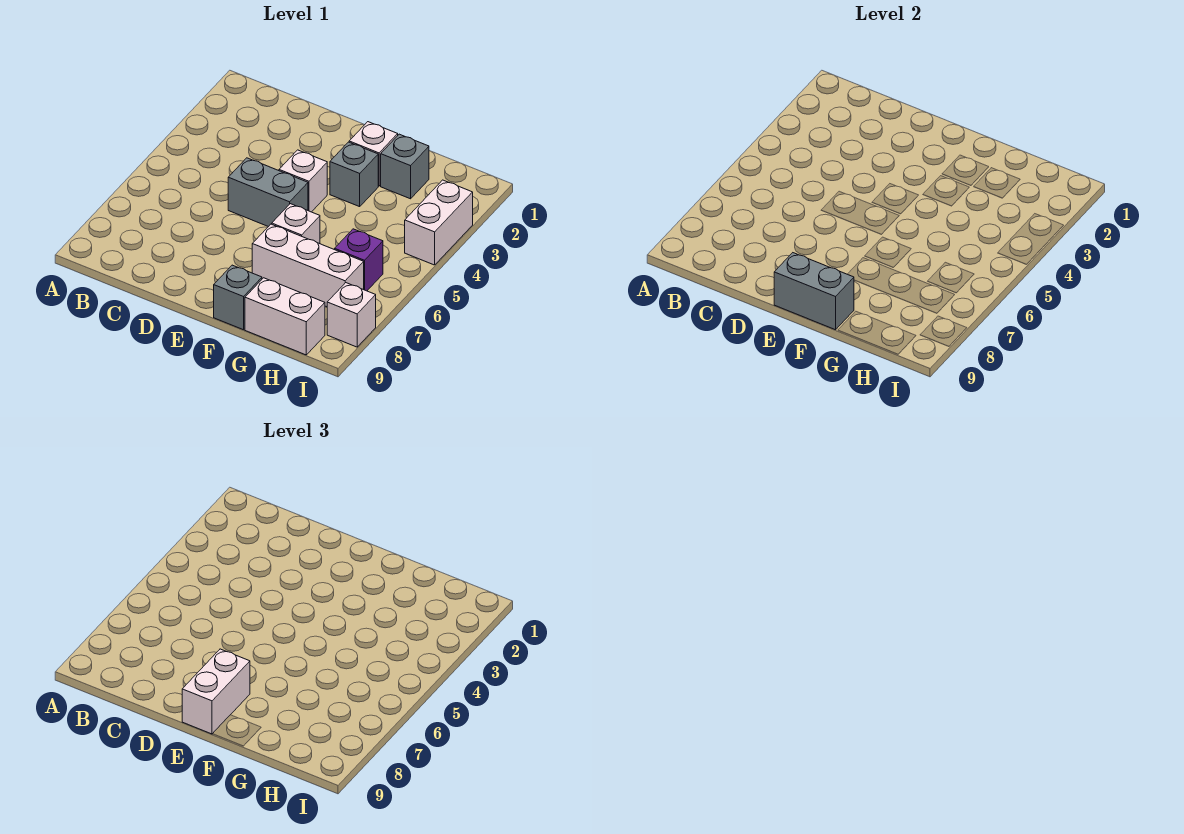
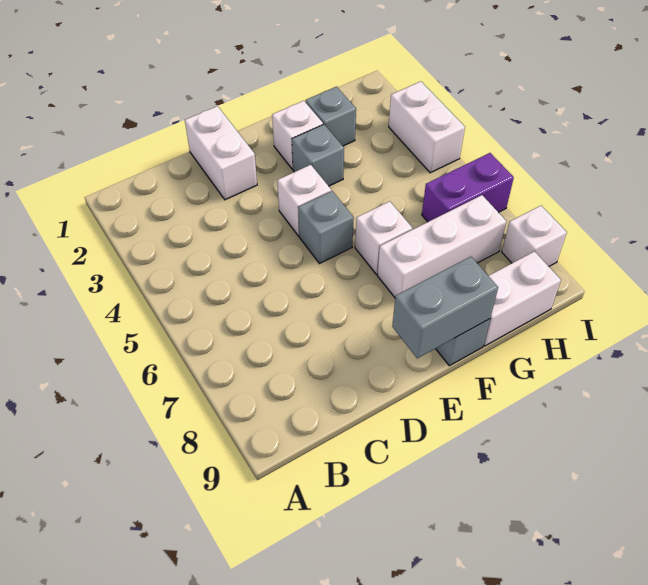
grey 1x2 brick [228,158,308,227] -> grey 1x1 brick [298,191,354,264]
white 1x2 brick [182,649,250,734] -> white 1x2 brick moved to [185,106,257,200]
purple 1x1 brick [335,229,383,291] -> purple 1x2 brick [422,153,514,222]

